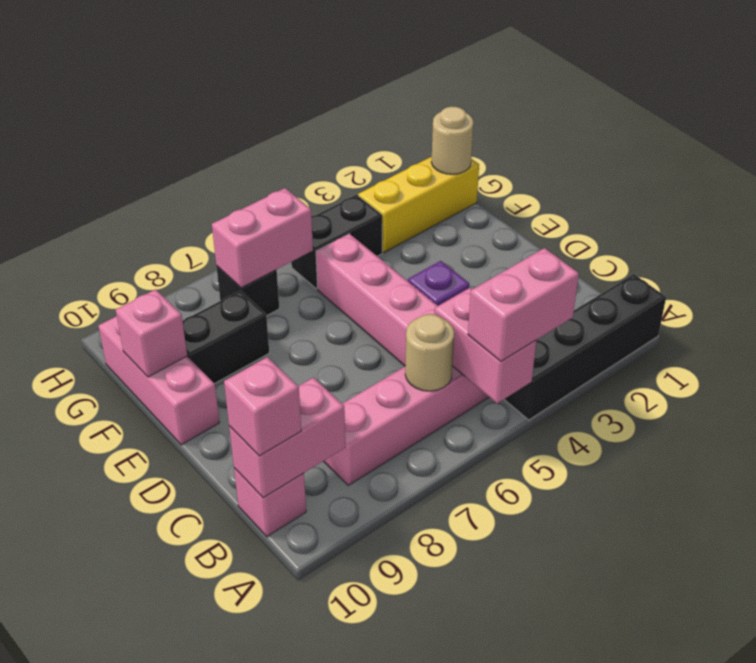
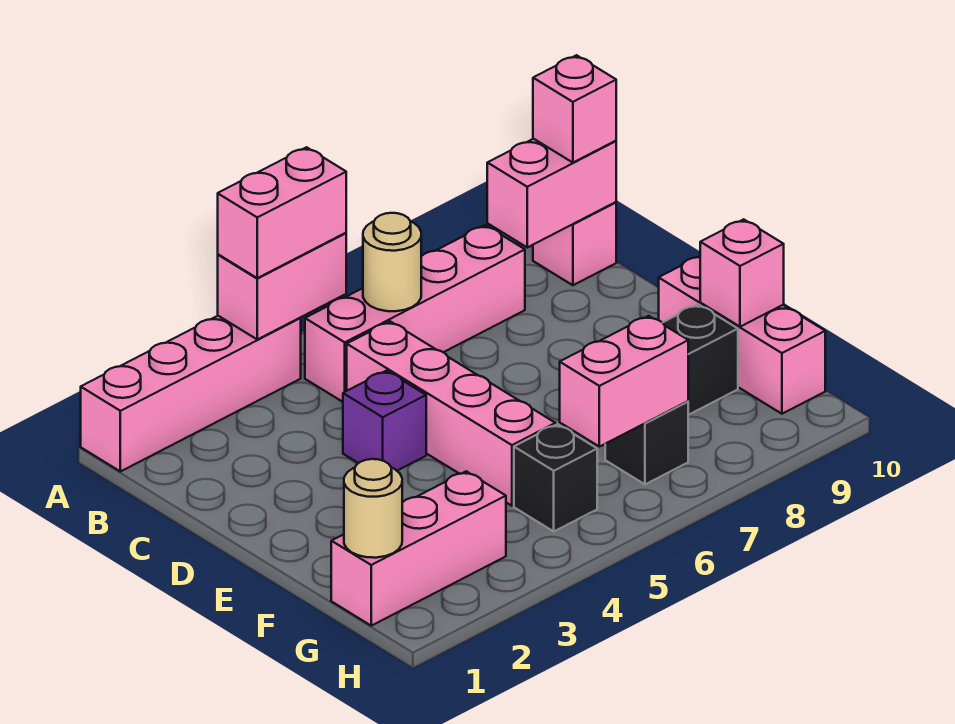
black 1x4 brick [504,274,666,420] -> pink 1x4 brick [81,316,301,472]
pink 1x2 brick [434,288,536,403] -> pink 1x2 brick turned to [218,233,346,339]
yellow 1x3 brick [358,157,479,252] -> pink 1x3 brick [331,471,506,626]
black 1x2 brick [291,195,382,289] -> black 1x1 brick [514,424,597,531]

